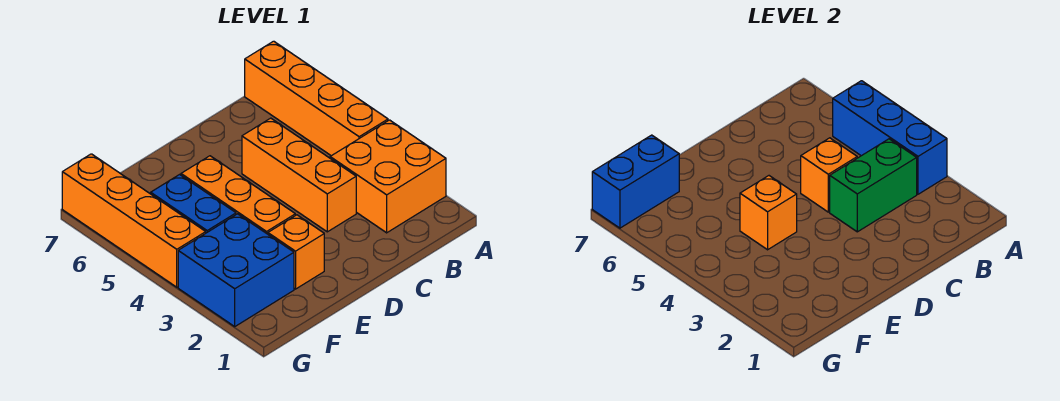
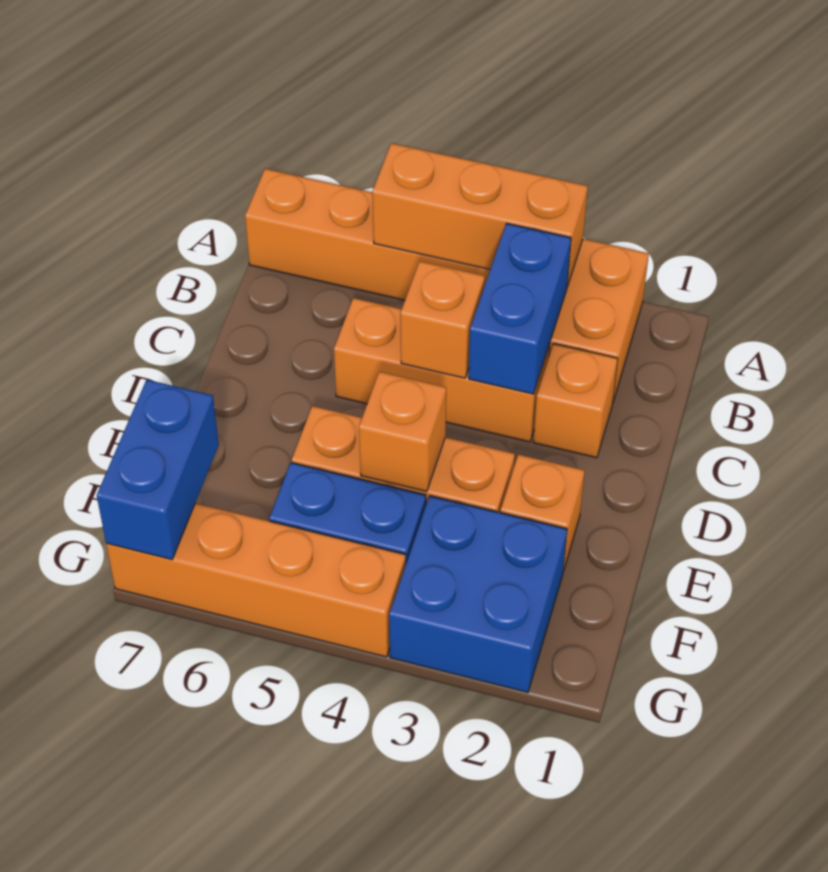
blue 1x3 brick [833,81,947,194] -> orange 1x3 brick [372,143,588,287]
green 1x2 brick [830,139,917,232] -> blue 1x2 brick [469,223,571,394]
none -> orange 1x1 brick [533,344,618,458]

